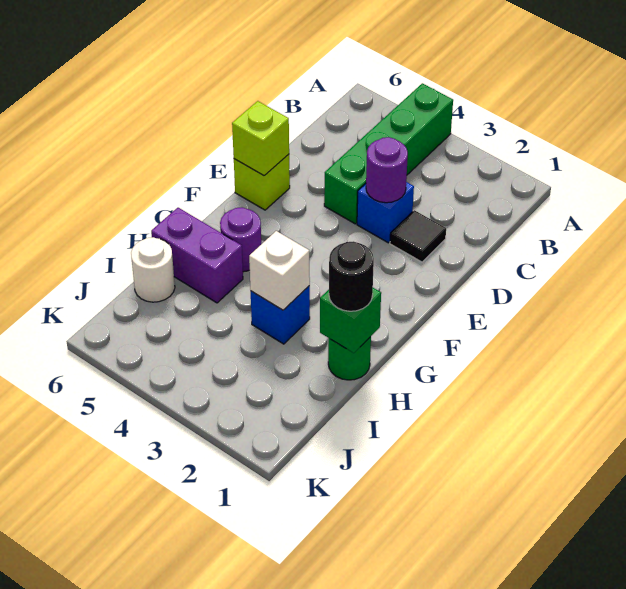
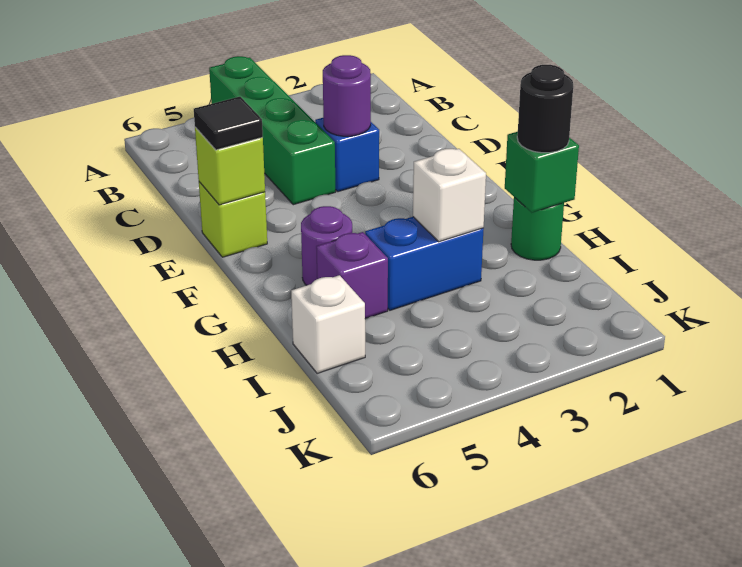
black 1x1 tile [390,210,446,262] -> black 1x1 tile moved to [194,97,263,150]
blue 1x1 brick [251,286,310,344] -> blue 1x2 brick [365,217,483,310]
purple 1x2 brick [151,208,243,303] -> purple 1x1 brick [316,232,388,319]
white 1x1 round brick [131,237,175,302] -> white 1x1 brick [291,275,365,374]

